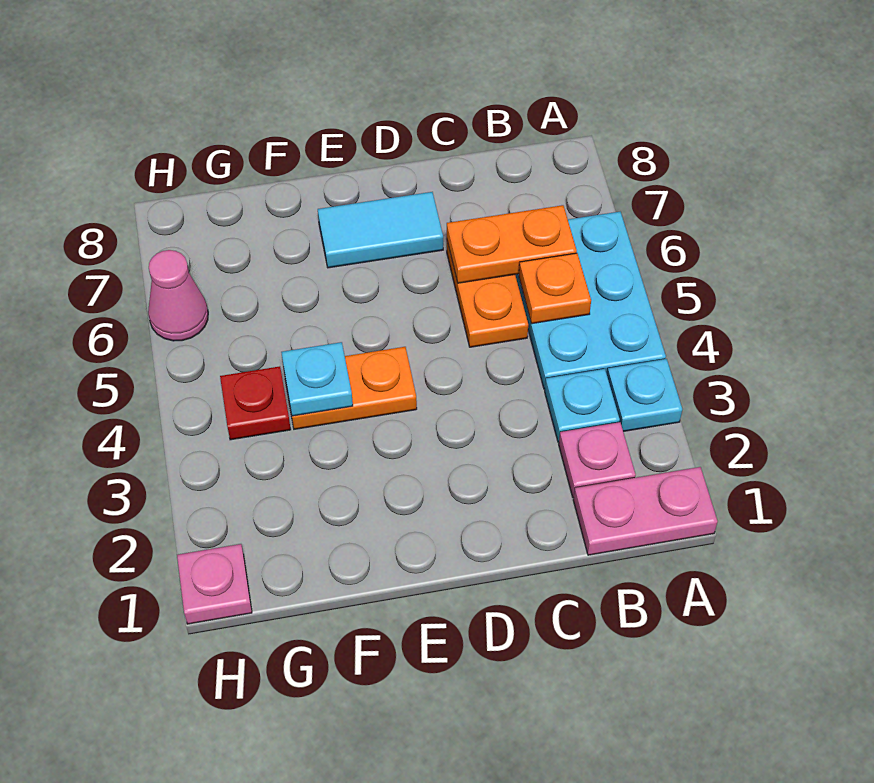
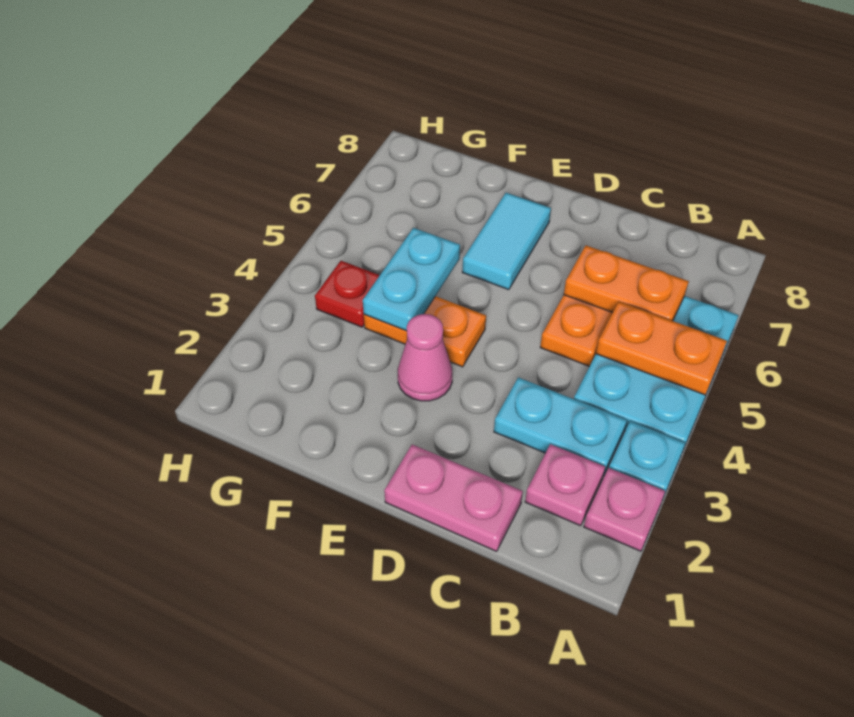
pink 1x2 plate [573,467,718,555] -> pink 1x2 plate moved to [384,445,523,551]
cyan 1x1 plate [545,369,620,442] -> cyan 1x2 plate [494,377,627,476]
orange 1x1 plate [519,253,591,324] -> orange 1x2 plate [596,302,727,395]
cyan 1x2 tile [318,192,443,268] -> cyan 1x2 tile turned to [462,193,551,290]
cyan 1x1 plate [281,342,353,416] -> cyan 1x2 plate [363,228,460,331]
pink 1x1 plate [177,544,252,624] -> pink 1x1 plate moved to [584,468,665,551]
pink 1x1 cone [148,250,208,341] -> pink 1x1 cone moved to [398,314,452,401]

